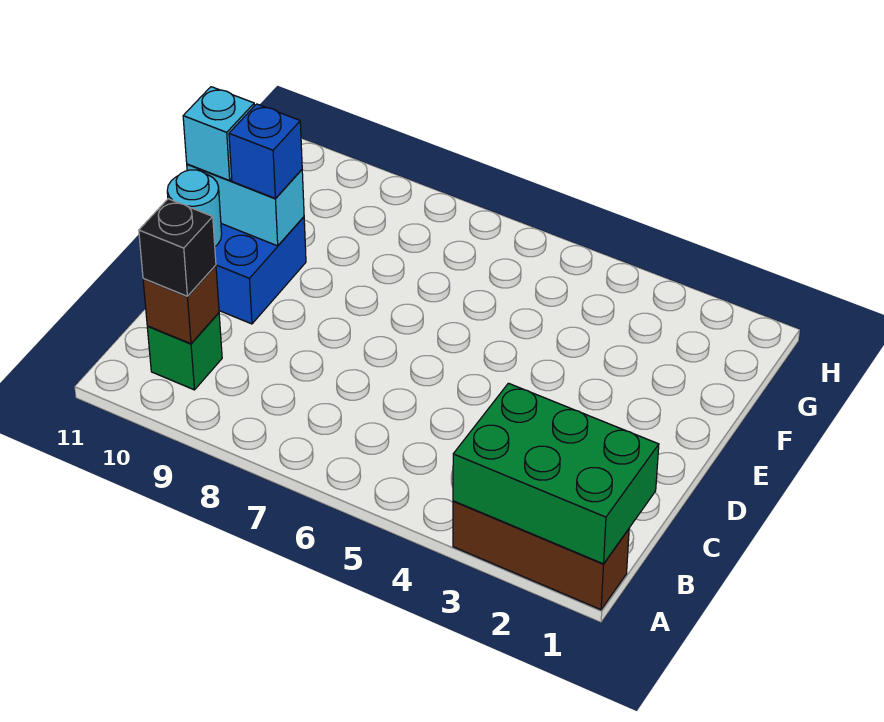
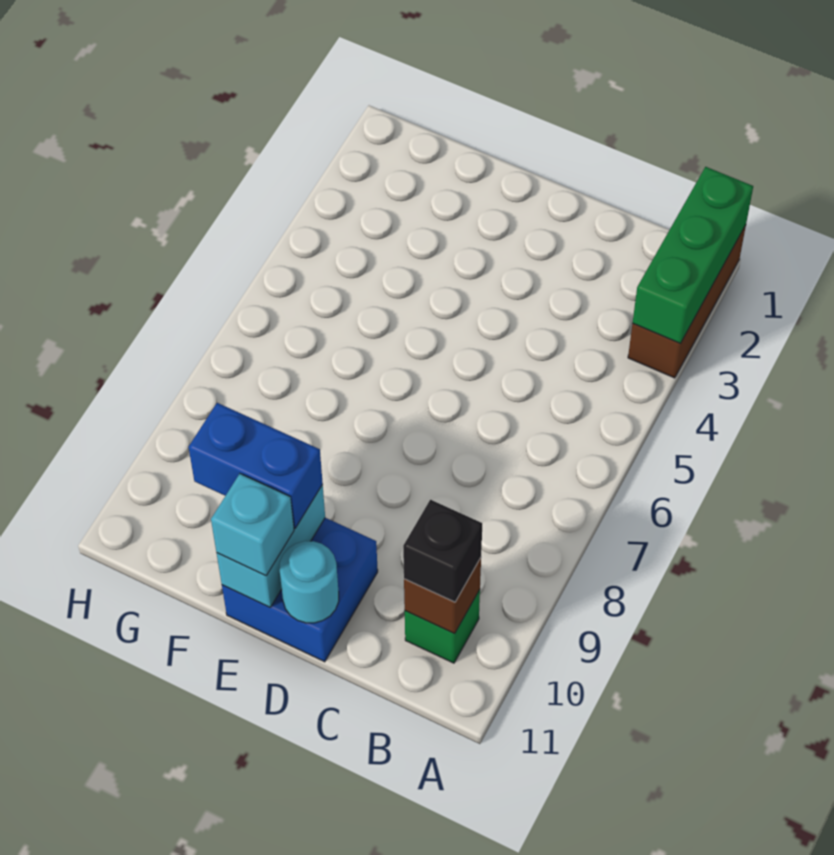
green 2x3 brick [453,383,659,564] -> green 1x3 brick [633,167,753,343]
blue 1x1 brick [229,104,302,199] -> blue 1x2 brick [189,403,323,528]

